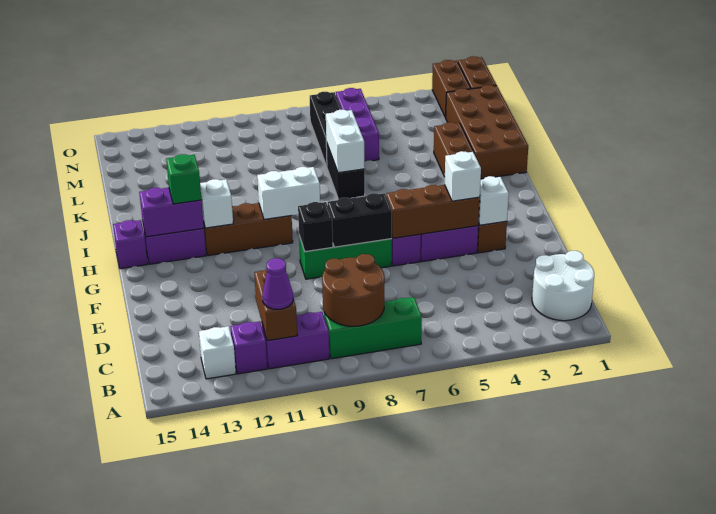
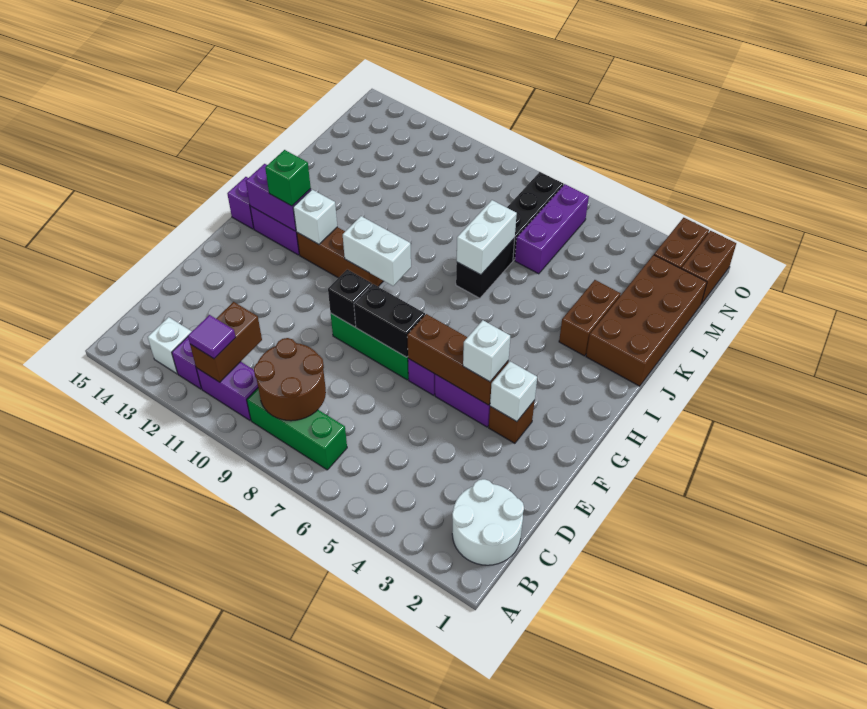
purple 1x1 cone [262,258,293,309] -> purple 1x1 tile [188,315,236,359]

